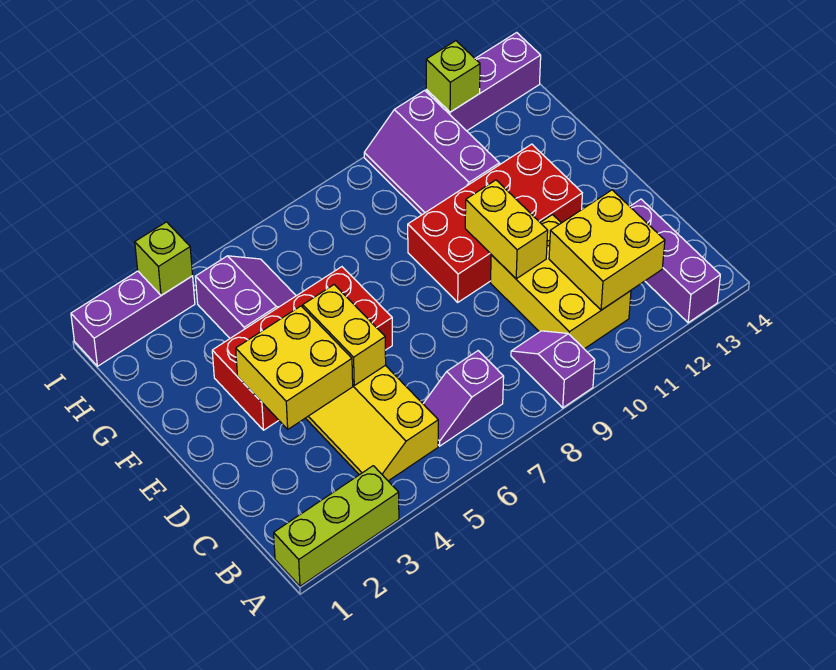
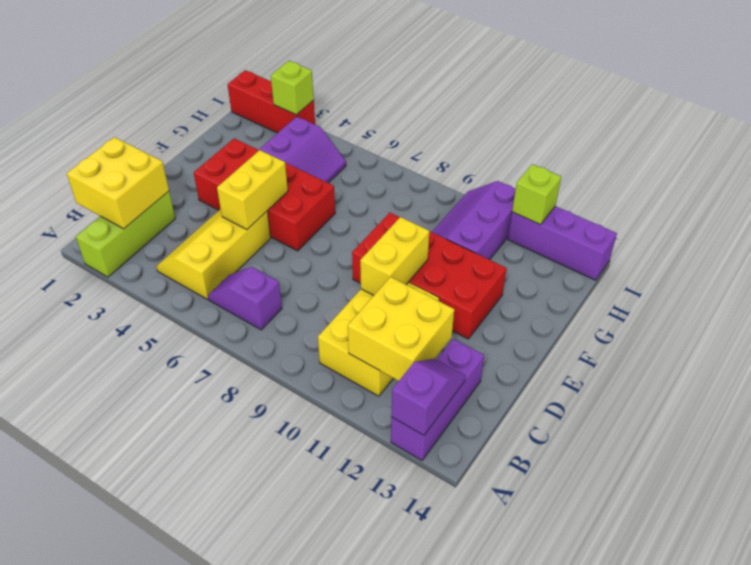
lime 1x3 brick [274,466,399,586] -> lime 1x3 brick turned to [76,191,175,277]
purple 1x2 slope [511,331,595,408] -> purple 1x2 slope moved to [391,359,465,435]
yellow 2x2 brick [236,306,353,429] -> yellow 2x2 brick moved to [67,137,169,229]
purple 1x3 brick [71,271,195,366] -> red 1x3 brick [227,70,315,133]

